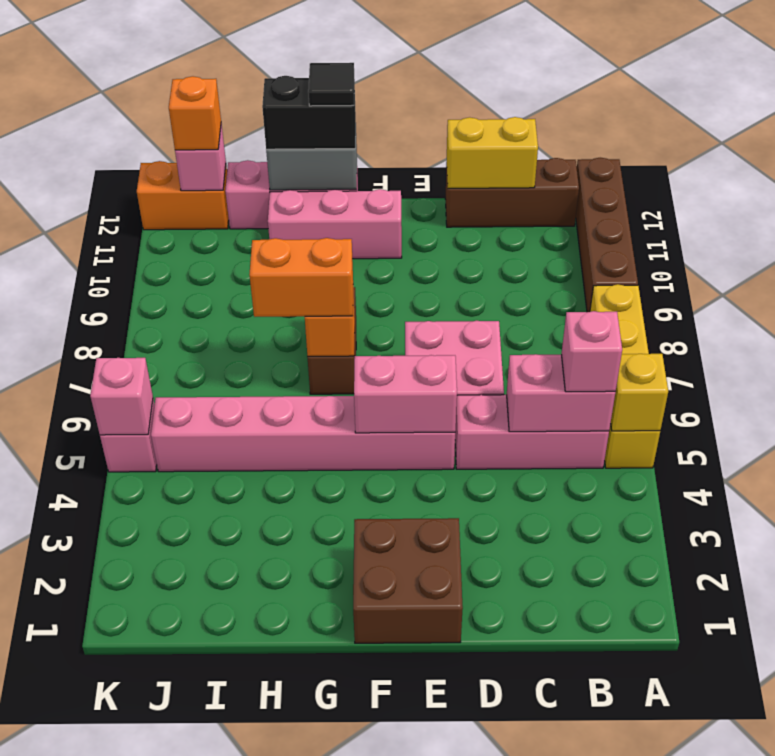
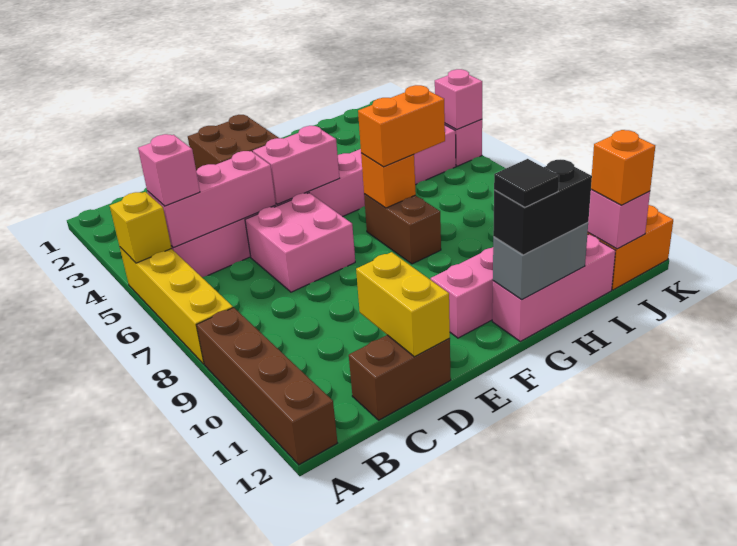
pink 1x2 brick [507,354,616,432] -> pink 1x3 brick [147,151,276,248]
brown 1x3 brick [445,158,579,227] -> brown 1x2 brick [349,335,451,420]
yellow 1x2 brick [447,117,538,188] -> yellow 1x2 brick turned to [356,252,450,357]

